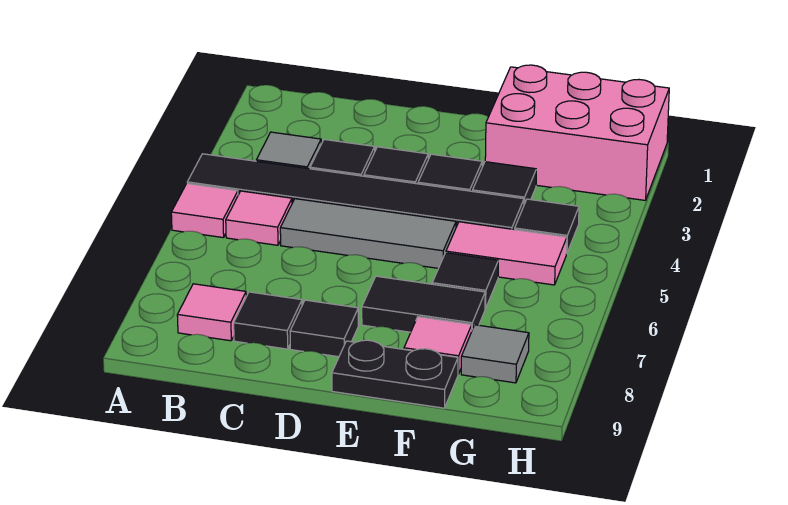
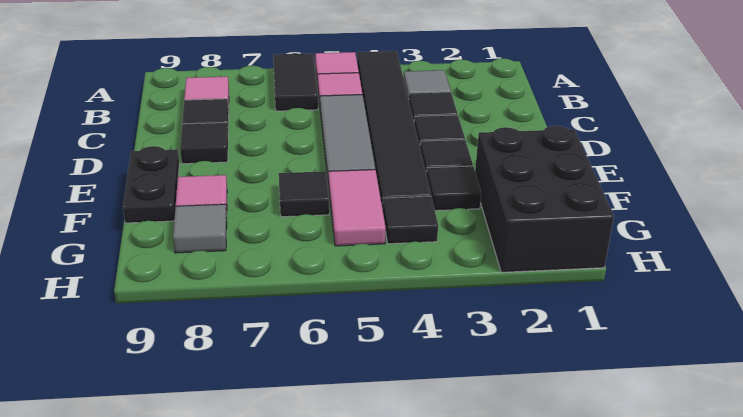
black 1x2 tile [362,276,485,332] -> black 1x2 tile moved to [273,53,318,111]
pink 2x3 brick [485,65,669,200] -> black 2x3 brick [475,126,614,272]

